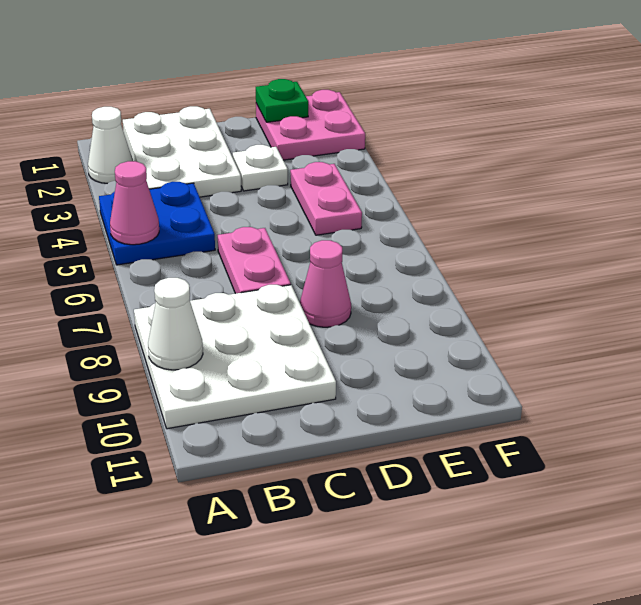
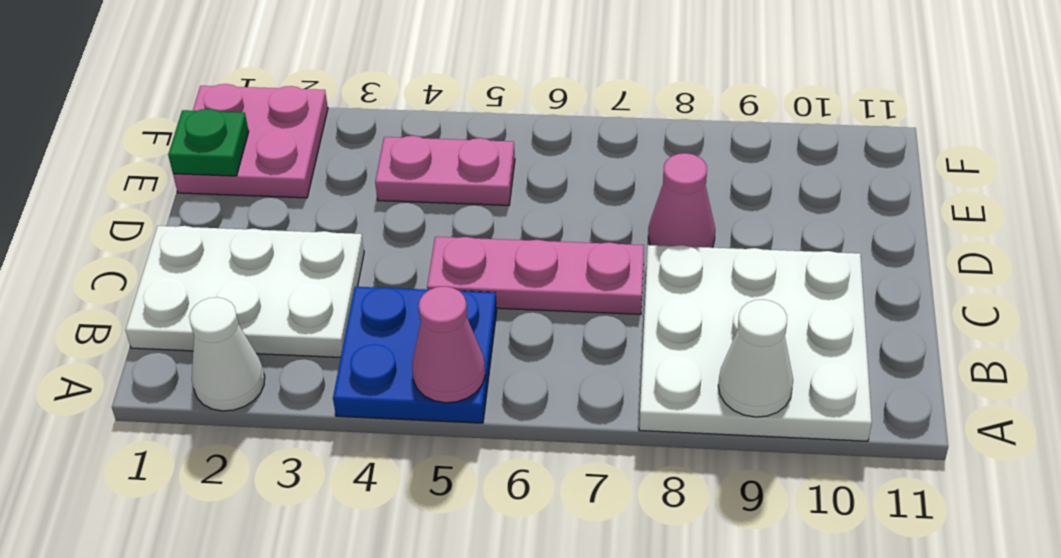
pink 1x2 plate [218,227,291,294] -> pink 1x3 plate [427,237,644,314]
white 1x1 plate [233,145,288,191] -> none

